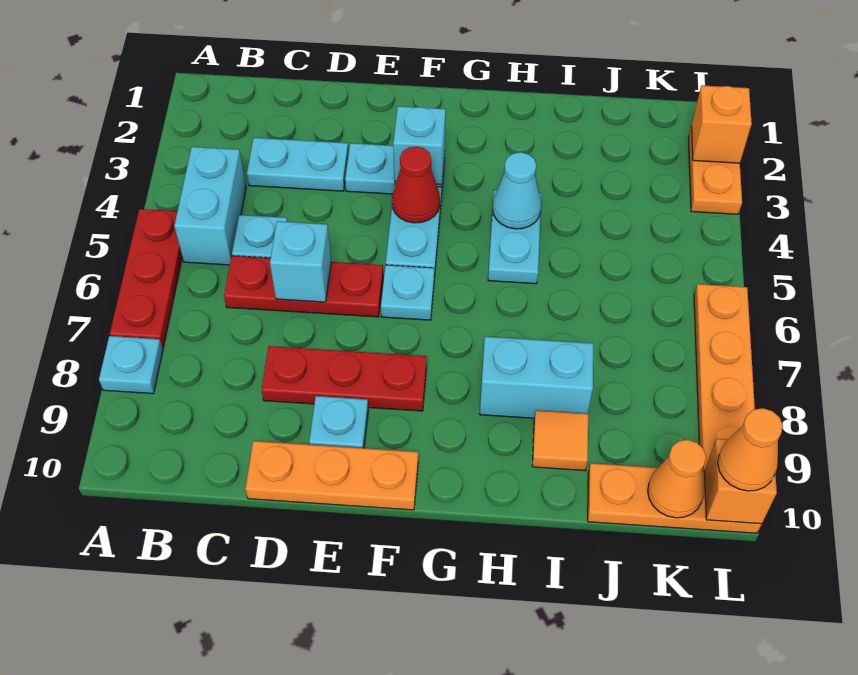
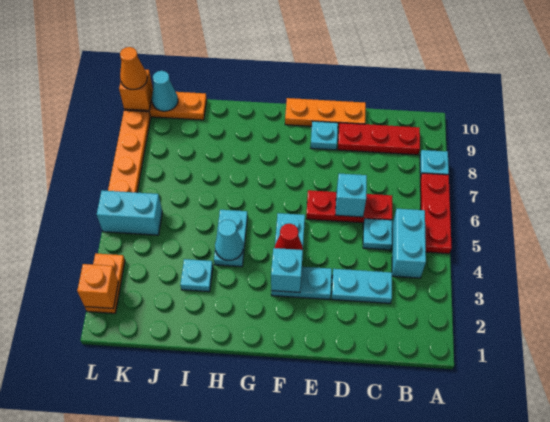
red 1x3 plate [261,346,427,411] -> red 1x3 plate moved to [338,123,420,155]
cyan 1x1 plate [381,265,434,320] -> cyan 1x1 plate moved to [180,259,213,292]
cyan 1x2 brick [480,336,593,418] -> cyan 1x2 brick moved to [97,190,162,235]
orange 1x1 tile [532,410,588,471] -> none
orange 1x1 cone [648,440,706,518] -> cyan 1x1 cone [152,71,178,111]

